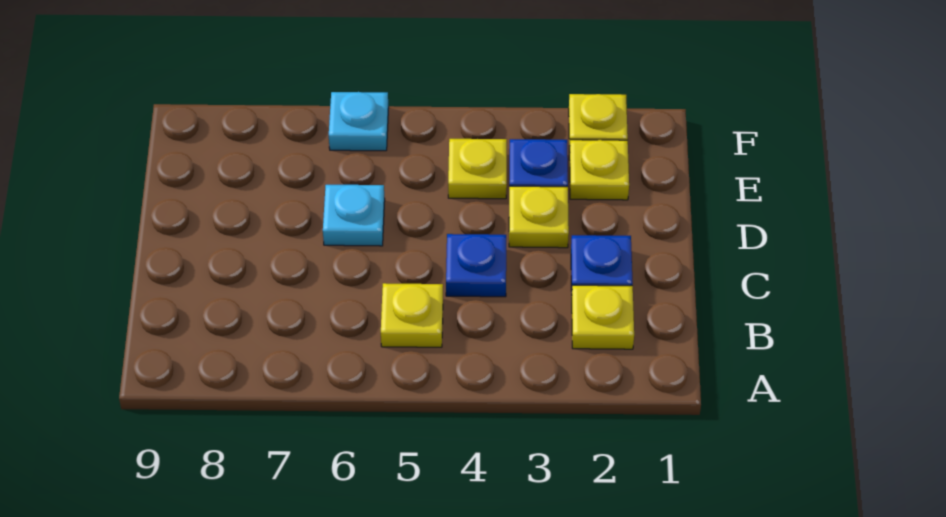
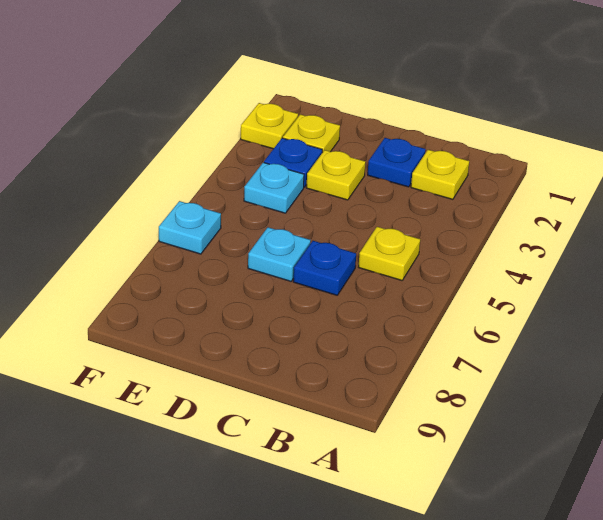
blue 1x1 plate [446,234,506,297] -> blue 1x1 plate moved to [293,241,356,295]
yellow 1x1 plate [448,139,507,199] -> cyan 1x1 plate [244,163,304,213]

